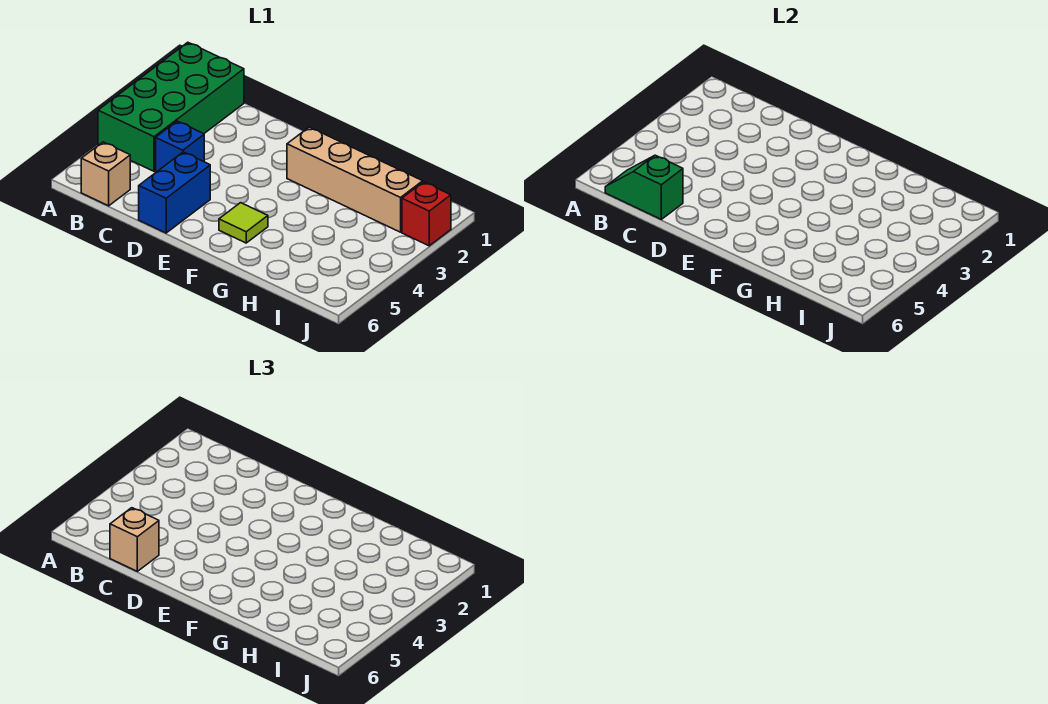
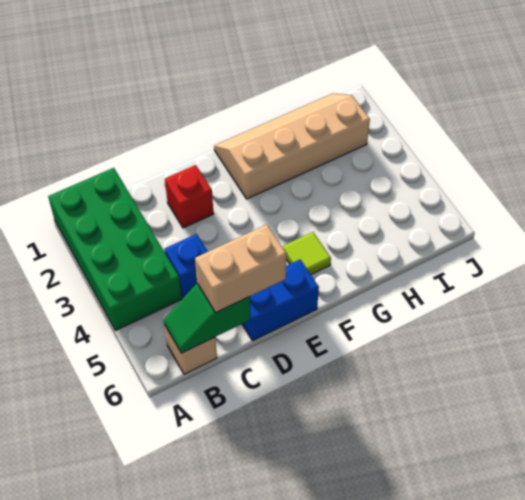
tan 1x1 brick [110,508,159,571] -> tan 1x2 brick [195,225,287,313]
blue 1x2 brick [139,152,210,233] -> blue 1x2 brick turned to [242,259,319,341]
red 1x1 brick [402,182,451,246] -> red 1x1 brick moved to [165,165,213,228]

